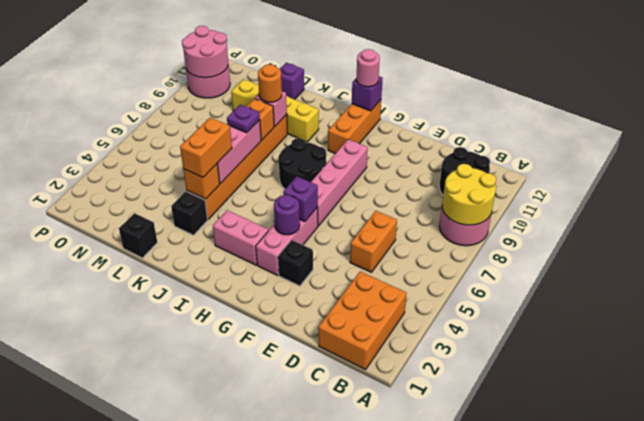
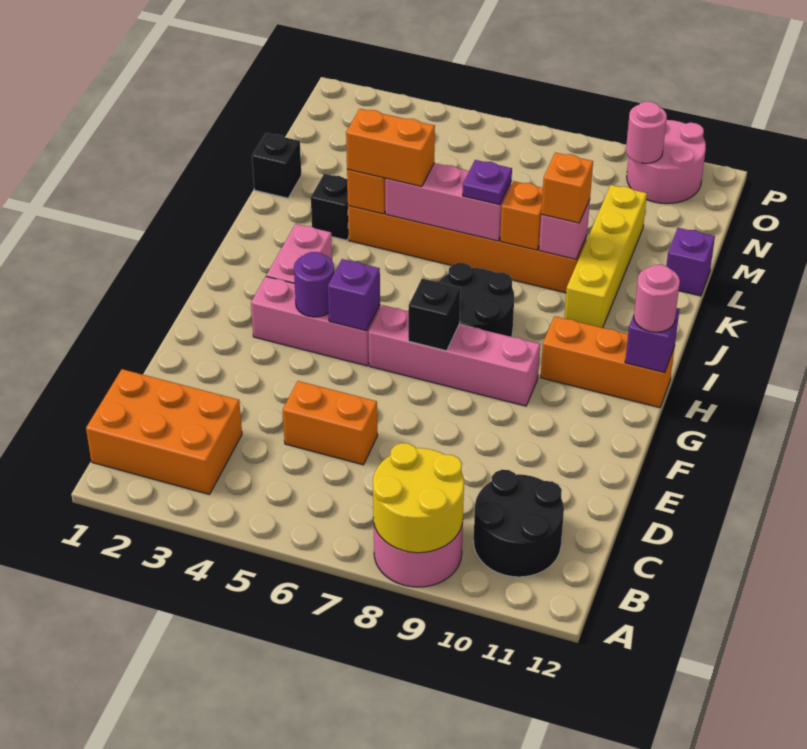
black 1x1 brick [278,240,313,286] -> black 1x1 brick moved to [408,279,460,351]
orange 1x1 round brick [258,64,282,102] -> orange 1x1 brick [541,153,593,223]
pink 2x2 round brick [182,26,228,78] -> pink 1x1 round brick [626,102,667,163]

